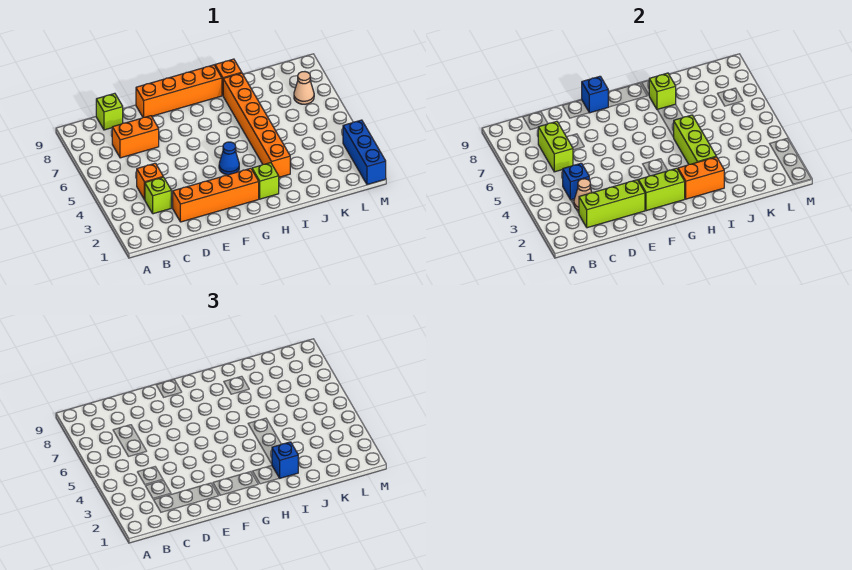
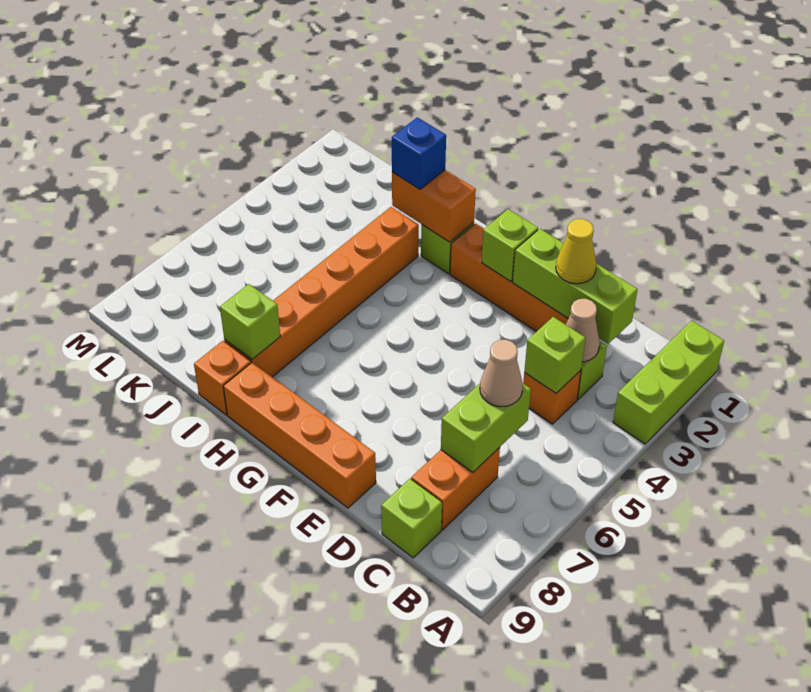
blue 1x1 brick [563,163,589,200] -> lime 1x1 brick [524,317,586,393]
orange 1x2 brick [112,116,159,158] -> orange 1x2 brick turned to [411,447,500,530]
none -> yellow 1x1 cone [556,219,597,284]
lime 1x2 brick [638,168,685,211] -> lime 1x1 brick [482,209,538,281]
blue 1x1 brick [582,76,608,113] -> none
blue 1x1 cone [219,142,239,175] -> none
lime 1x3 brick [674,115,716,164] -> lime 1x3 brick moved to [613,321,724,444]
tan 1x1 cone [294,72,314,104] -> tan 1x1 cone moved to [480,340,523,407]
blue 1x3 brick [343,120,386,185] -> none

